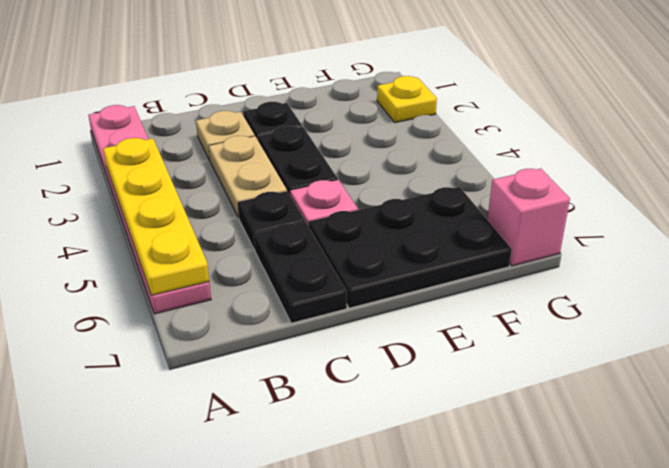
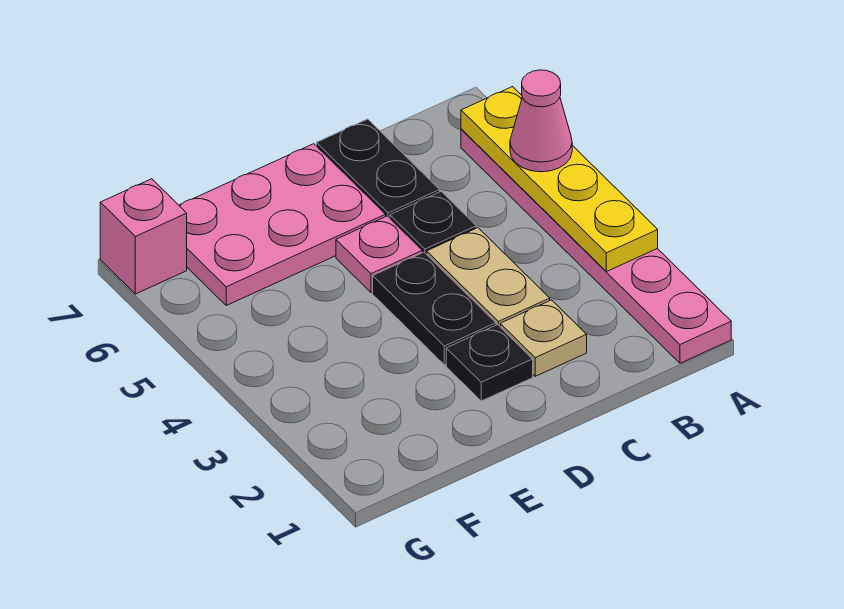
none -> pink 1x1 cone [510,70,572,172]
black 2x3 plate [309,187,512,308] -> pink 2x3 plate [179,144,386,305]
yellow 1x1 plate [377,76,437,123] -> none

